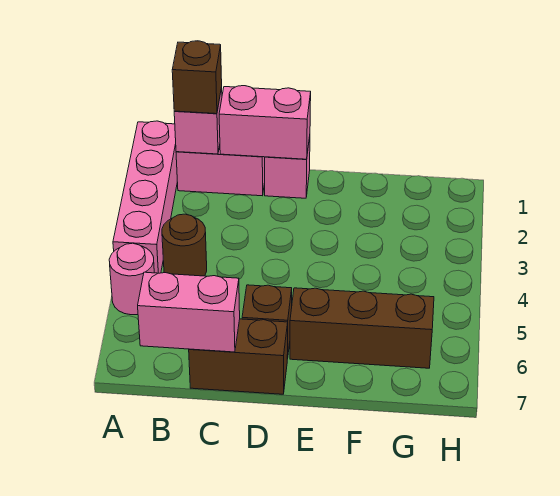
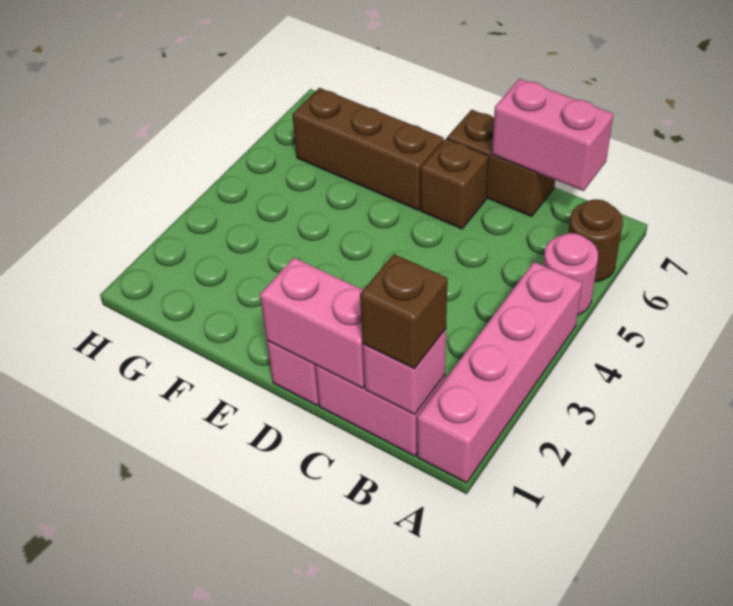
brown 1x1 round brick [162,214,207,276] -> brown 1x1 round brick moved to [568,199,623,282]

